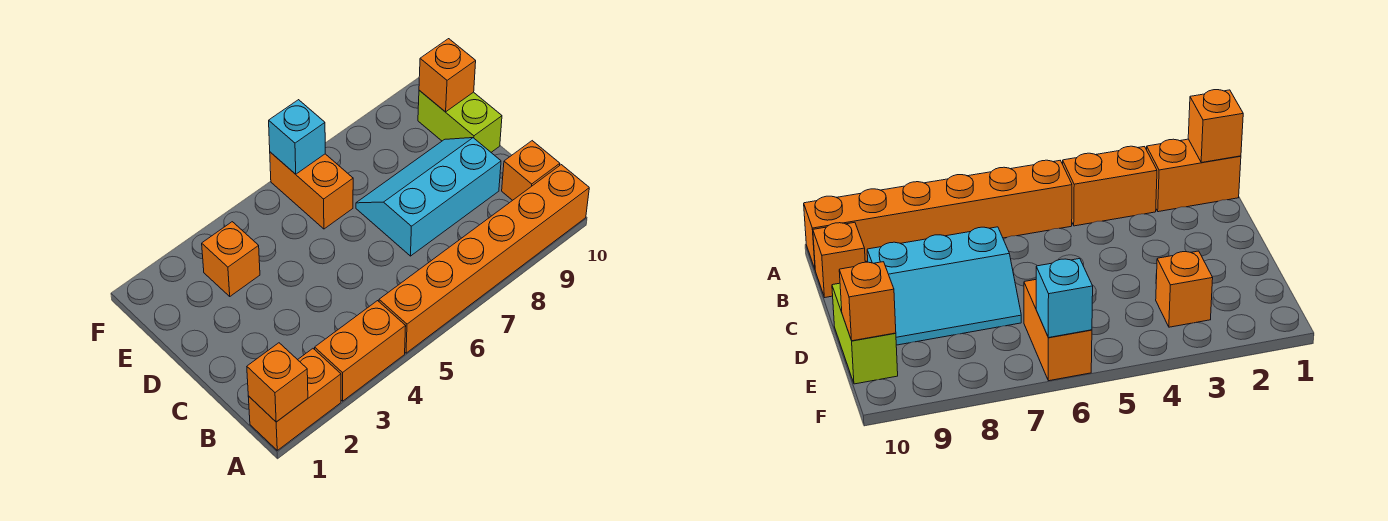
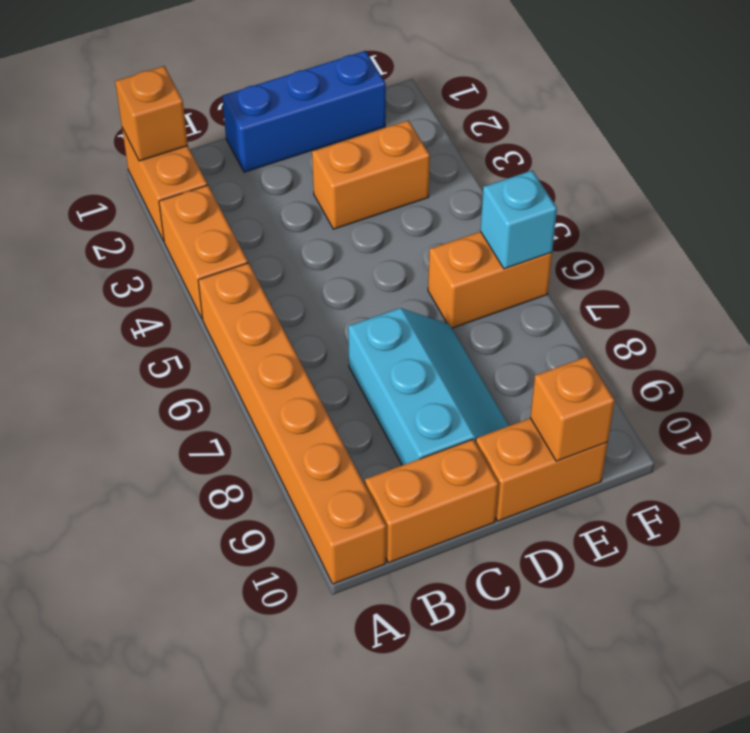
orange 1x1 brick [502,141,560,200] -> orange 1x2 brick [365,439,498,563]
none -> blue 1x3 brick [222,51,386,172]
lime 1x2 brick [418,90,502,152] -> orange 1x2 brick [476,418,608,521]
orange 1x1 brick [202,222,260,296] -> orange 1x2 brick [312,120,430,229]

